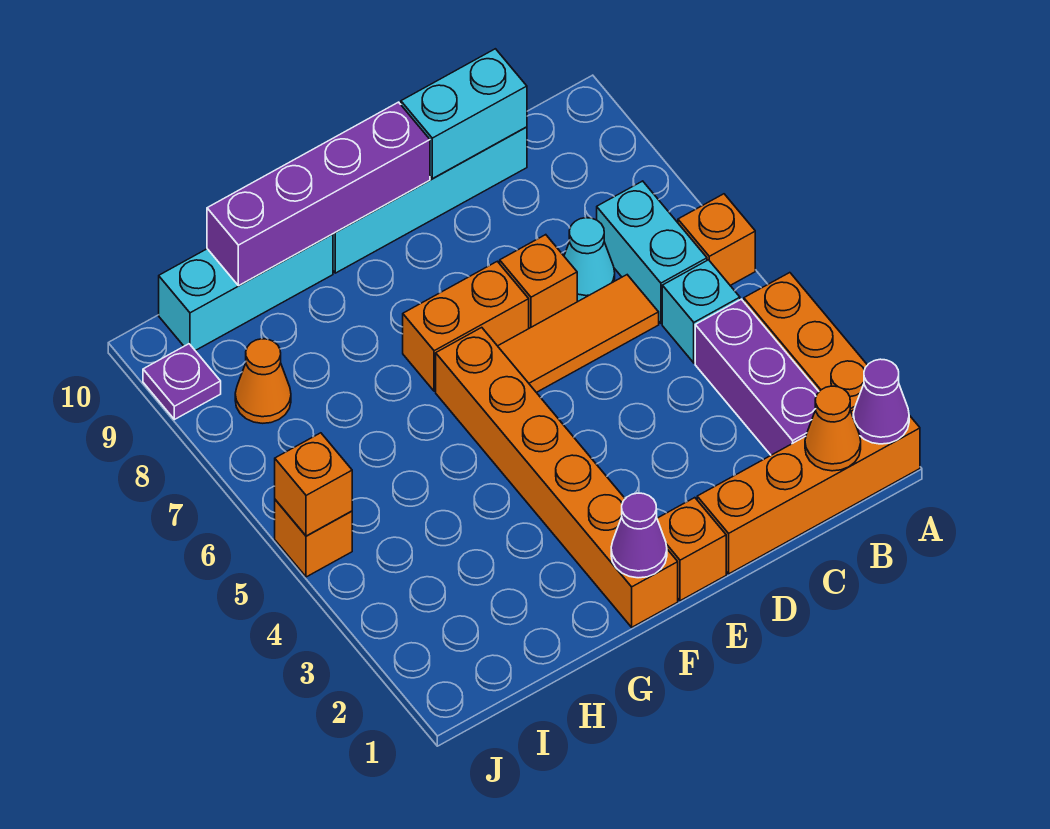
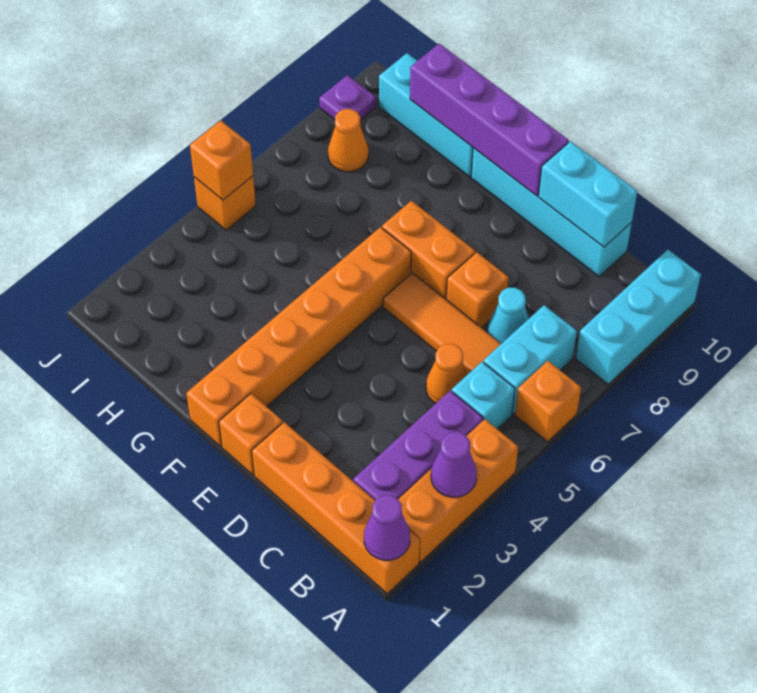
none -> cyan 1x3 brick [576,250,701,384]
orange 1x1 cone [805,386,861,471] -> orange 1x1 cone moved to [426,344,467,404]
purple 1x1 cone [611,493,667,578] -> purple 1x1 cone moved to [431,432,477,497]

